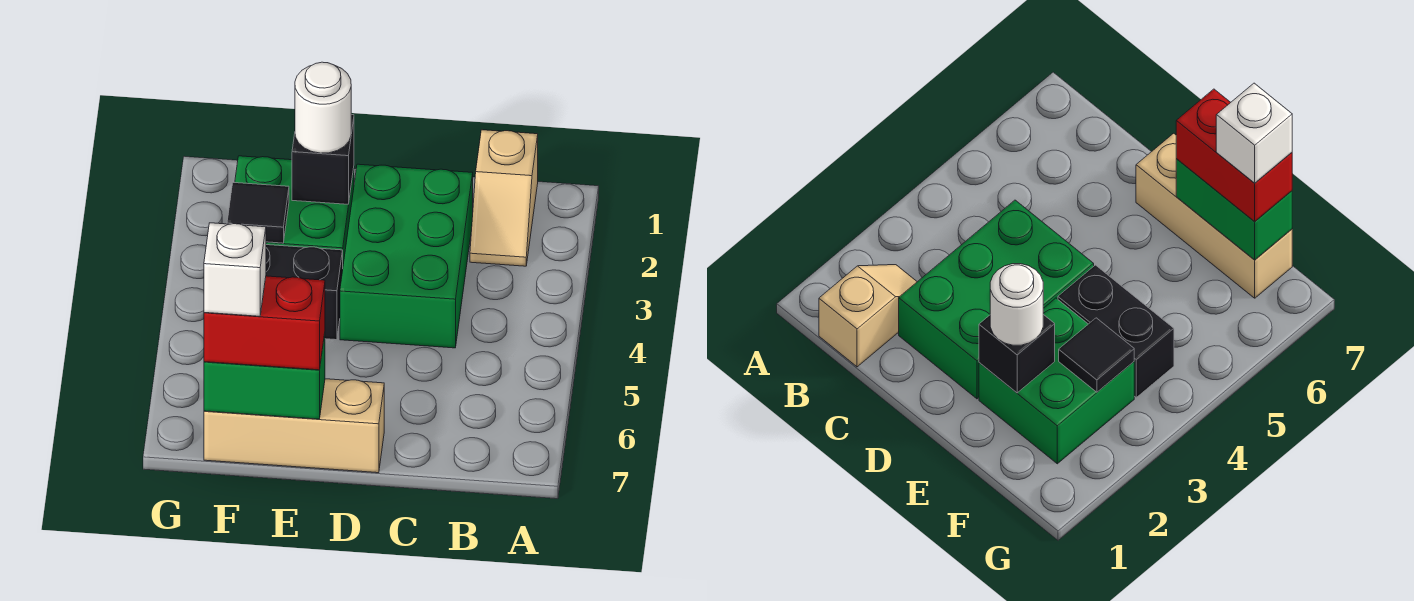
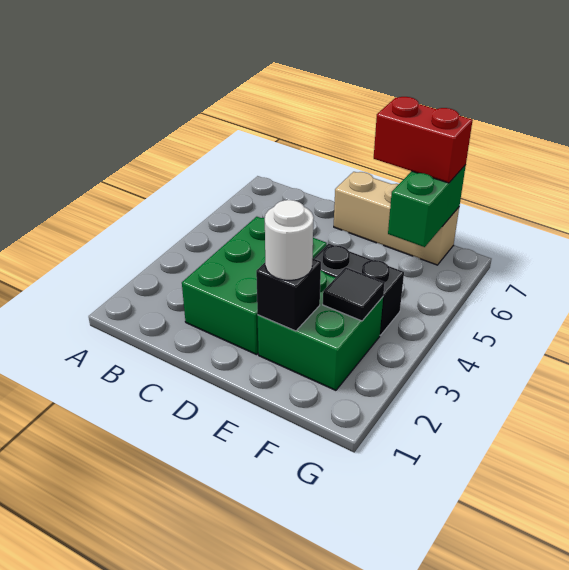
tan 1x2 slope [470,130,538,266] -> none
green 1x2 brick [204,334,325,419] -> green 1x2 brick turned to [388,165,466,247]
white 1x1 brick [204,223,266,316] -> none

